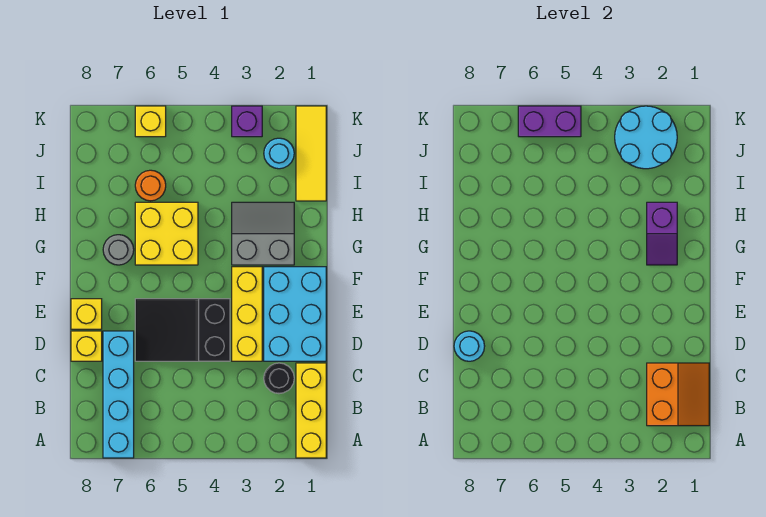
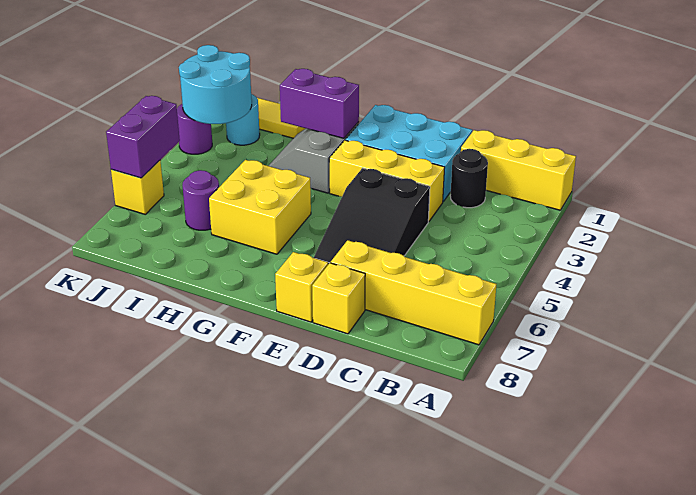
cyan 1x4 brick [103,331,134,458] -> yellow 1x4 brick [331,240,497,345]
orange 2x2 slope [647,363,709,426] -> none
cyan 1x1 round brick [454,331,485,361] -> none
purple 1x2 slope [647,202,677,265] -> purple 1x2 brick [280,69,359,138]
grey 1x1 round brick [103,235,134,265] -> none
orange 1x1 round brick [135,170,166,201] -> purple 1x1 round brick [182,170,219,230]
purple 1x1 brick [232,106,262,137] -> purple 1x1 round brick [177,104,212,154]

